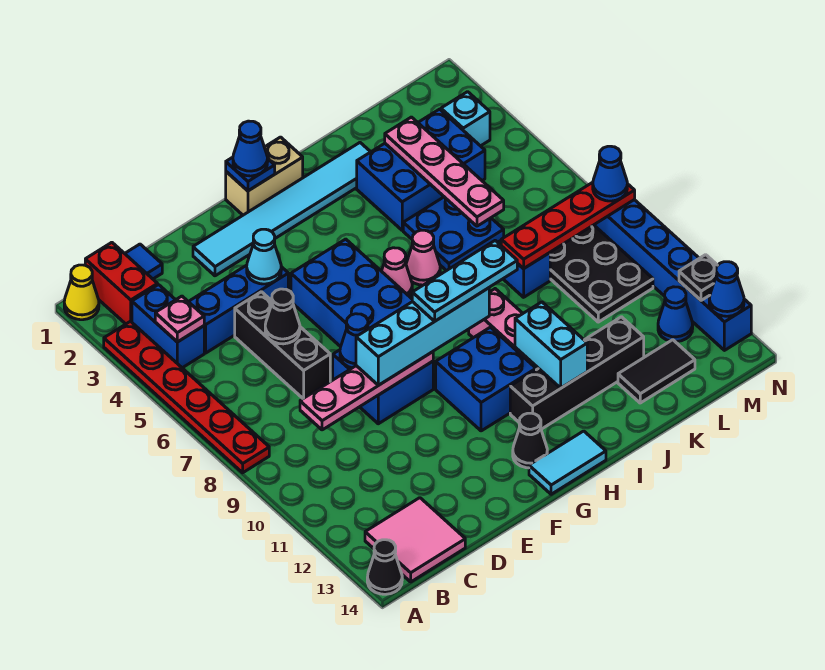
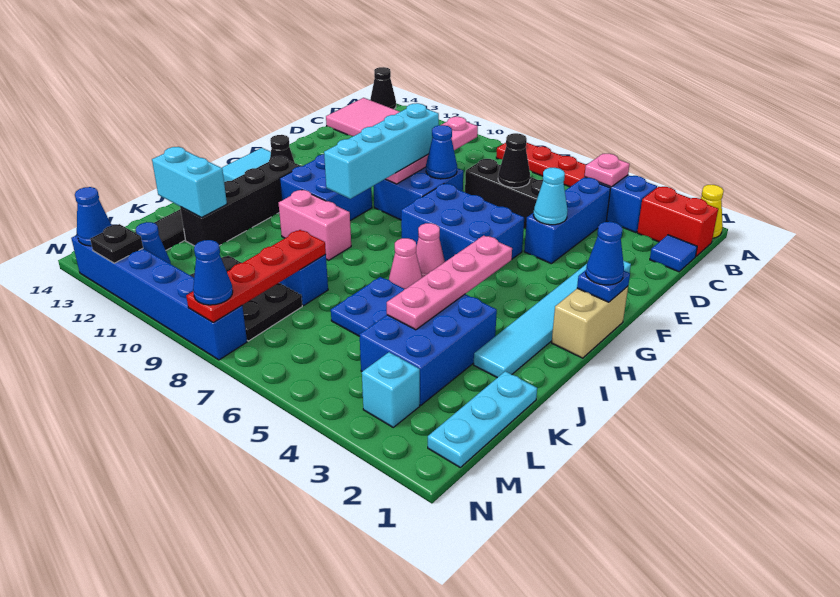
cyan 1x3 plate [412,241,517,321] -> cyan 1x3 plate moved to [428,371,537,467]
cyan 1x2 brick [515,302,587,388] -> cyan 1x2 brick moved to [152,147,227,218]
pink 1x4 plate [385,117,504,226] -> pink 1x4 plate turned to [387,236,512,330]

